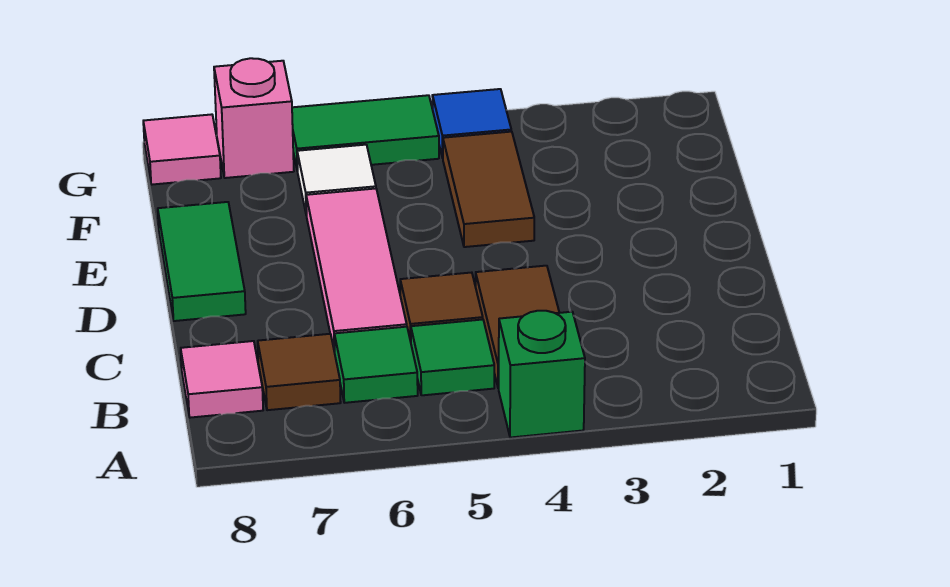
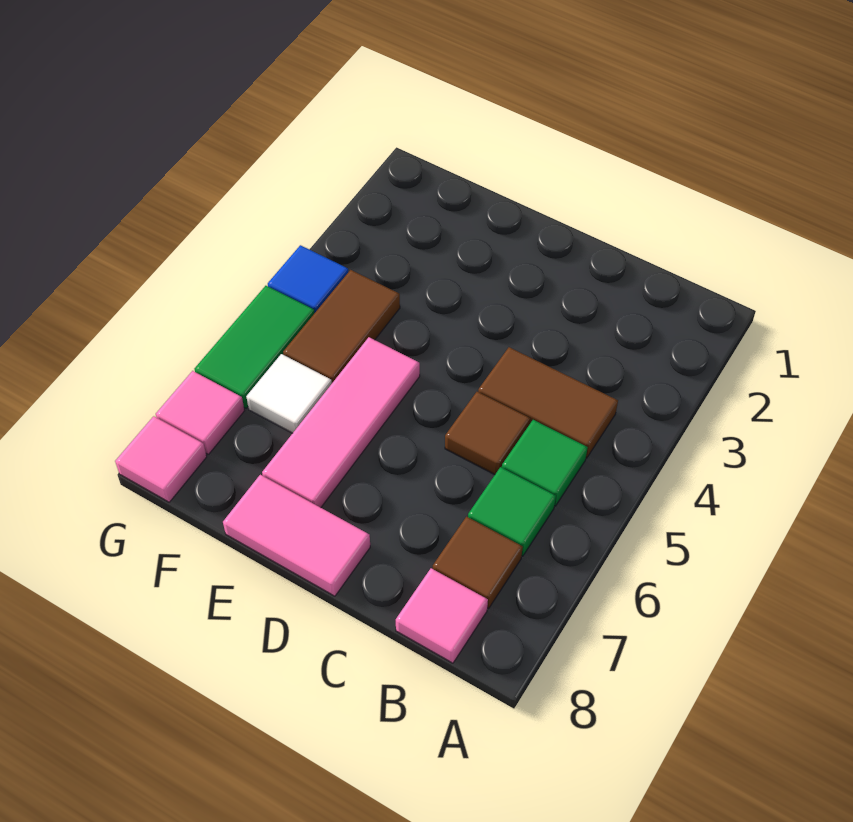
green 1x1 brick [499,311,585,437] -> none
pink 1x3 tile [306,189,407,352] -> pink 1x3 tile turned to [262,337,420,508]
green 1x2 tile [158,202,246,321] -> pink 1x2 tile [223,475,370,596]
brown 1x2 tile [443,132,534,247] -> brown 1x2 tile turned to [283,270,400,383]
pink 1x1 brick [214,58,294,178] -> pink 1x1 tile [156,371,244,454]

